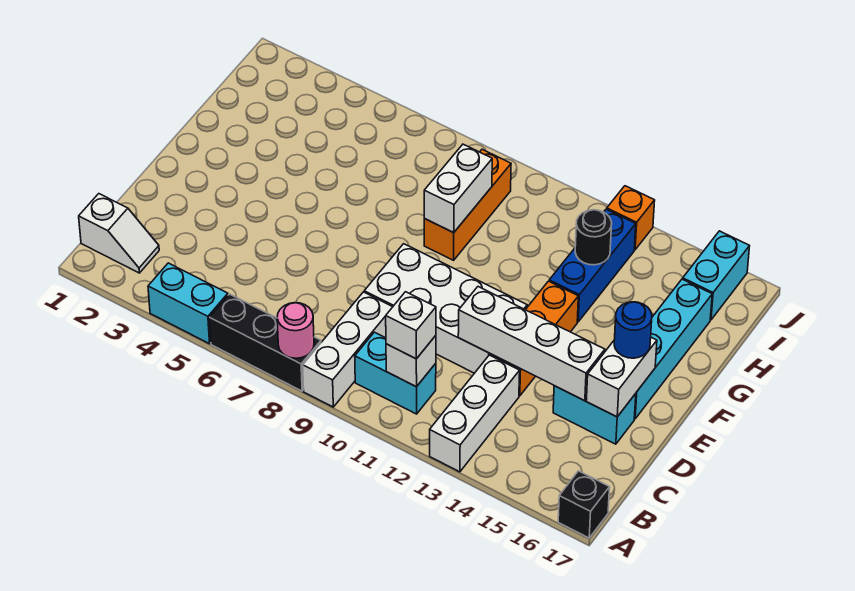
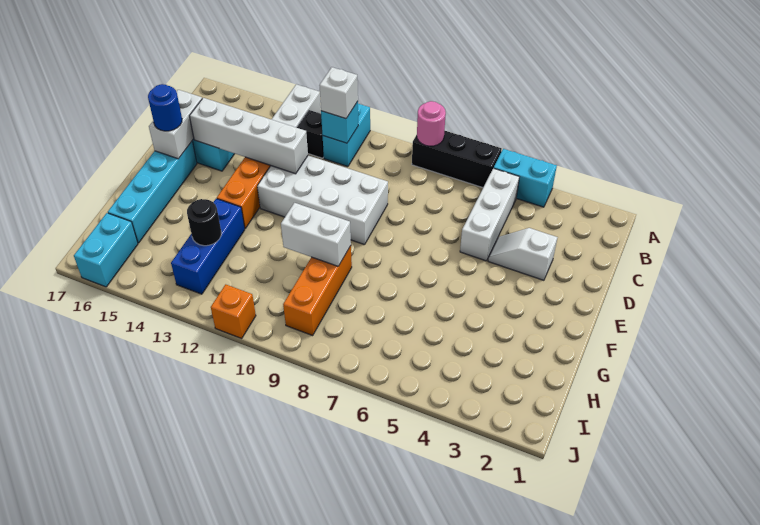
white 1x3 brick [303,292,392,407] -> white 1x3 brick moved to [460,168,519,261]
black 1x1 brick [558,471,610,538] -> black 1x1 brick moved to [297,110,324,158]
white 1x2 slope [79,194,159,273] -> white 1x2 slope moved to [488,228,558,280]
cyan 1x2 brick [355,332,436,414] -> cyan 1x2 brick turned to [323,104,370,167]
white 1x1 brick [386,336,436,387] -> cyan 1x1 brick [321,101,358,143]
white 1x2 brick [424,144,492,233] -> white 1x2 brick turned to [281,203,351,266]
orange 1x1 brick [607,186,655,250] -> orange 1x1 brick moved to [211,284,256,338]

